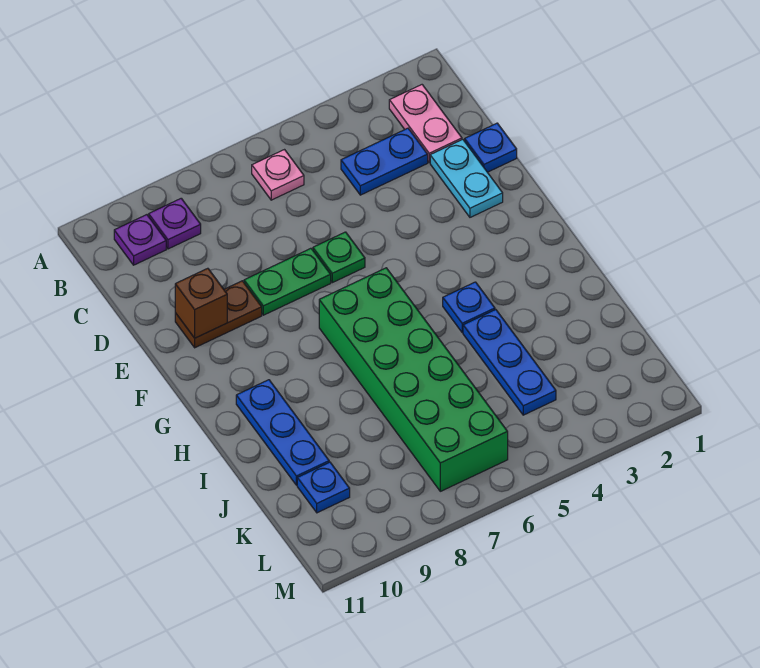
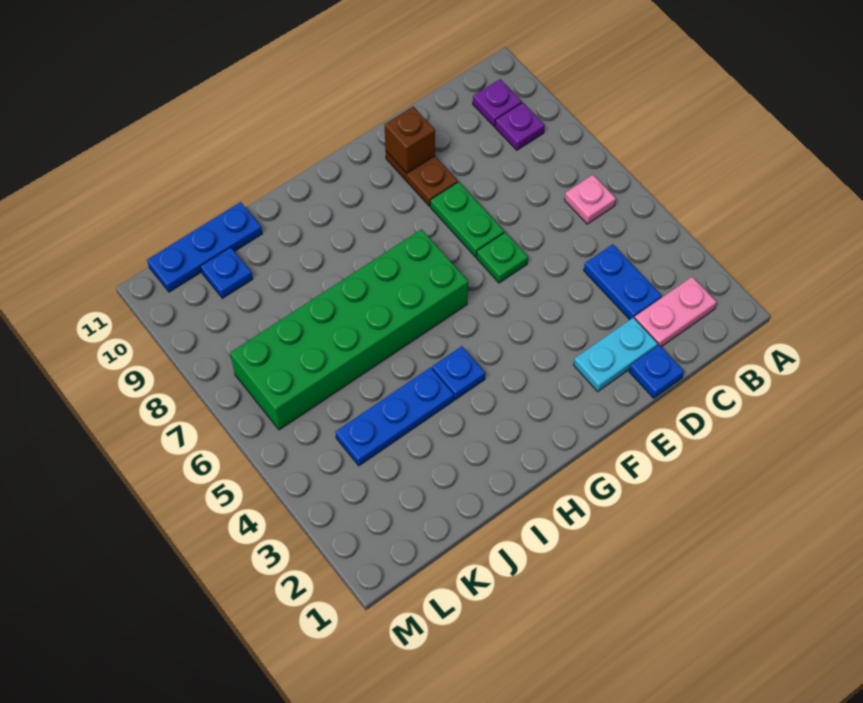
blue 1x3 plate [236,380,329,485] -> blue 1x3 plate moved to [147,202,262,292]

